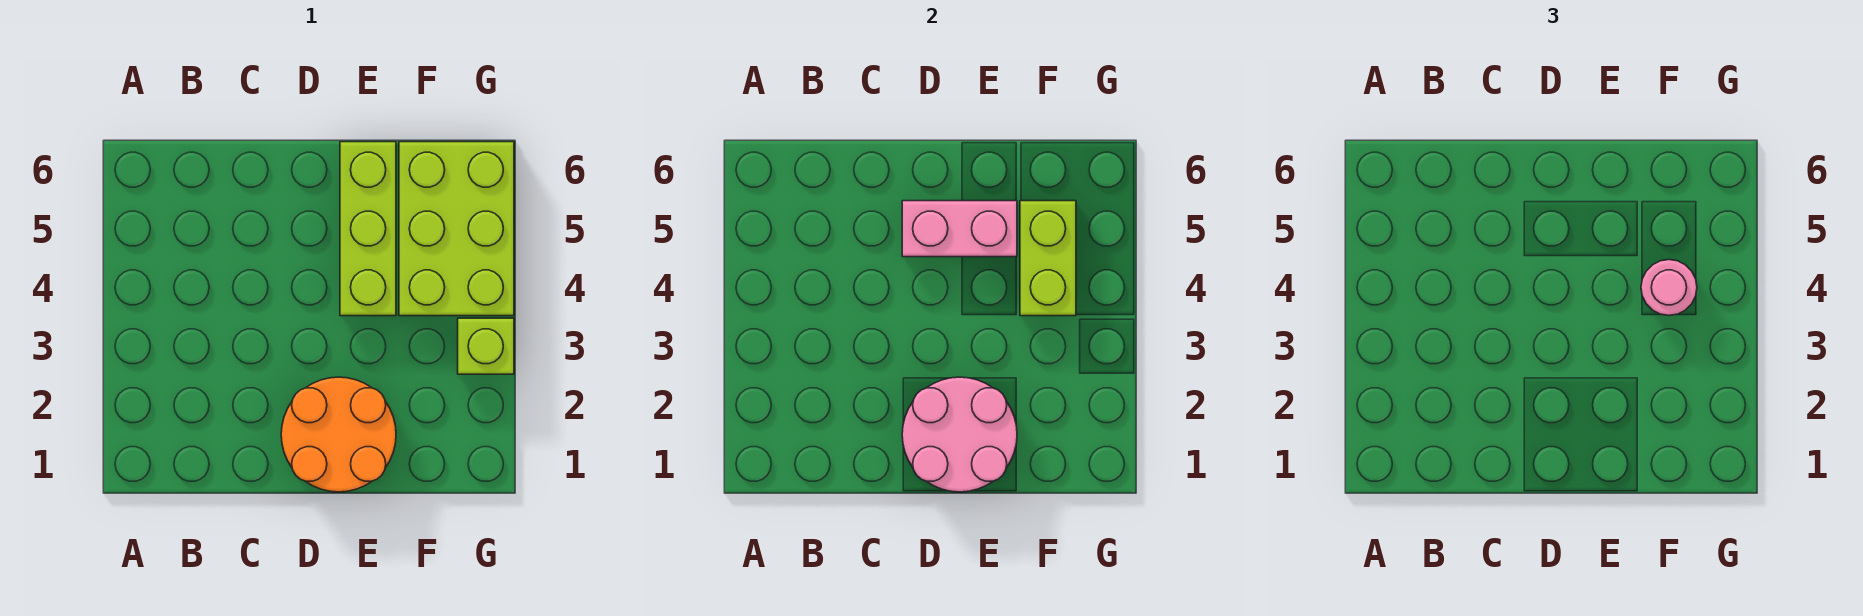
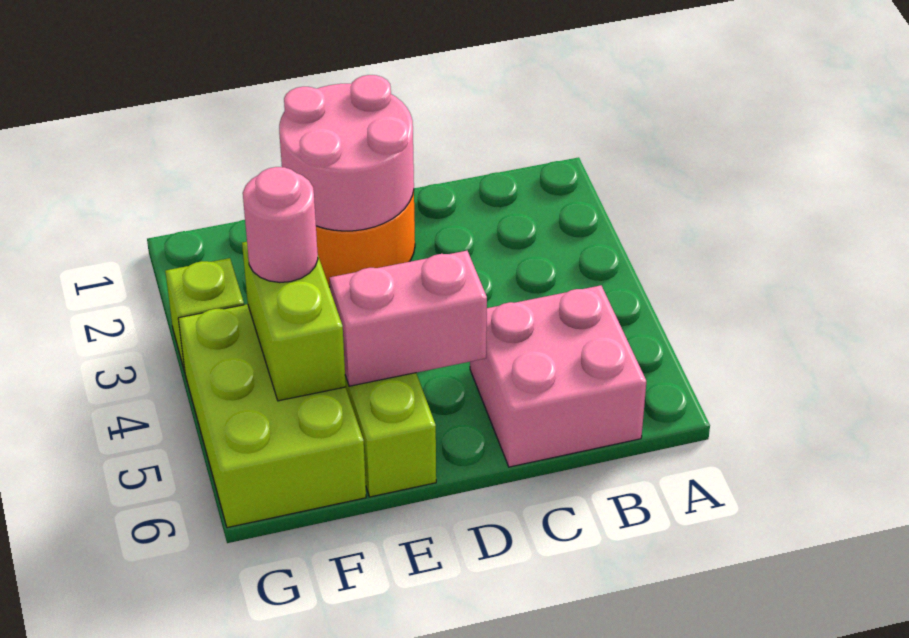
none -> pink 2x2 brick [470,285,646,467]

